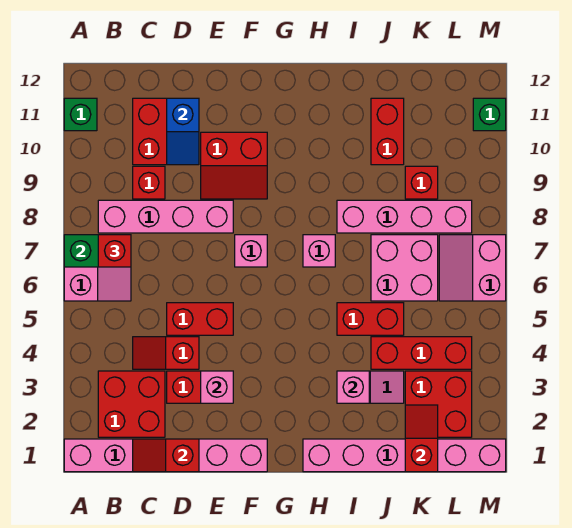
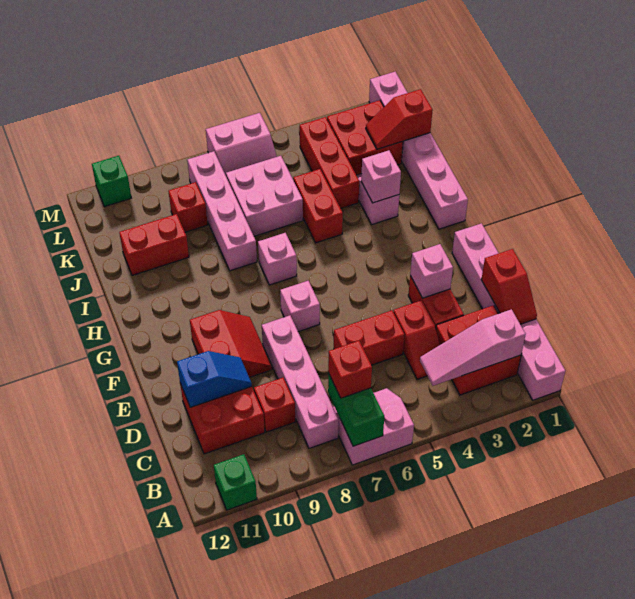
none -> pink 1x3 slope [420,309,526,386]
red 1x2 brick [167,303,233,335] -> red 1x2 brick turned to [334,310,404,365]

